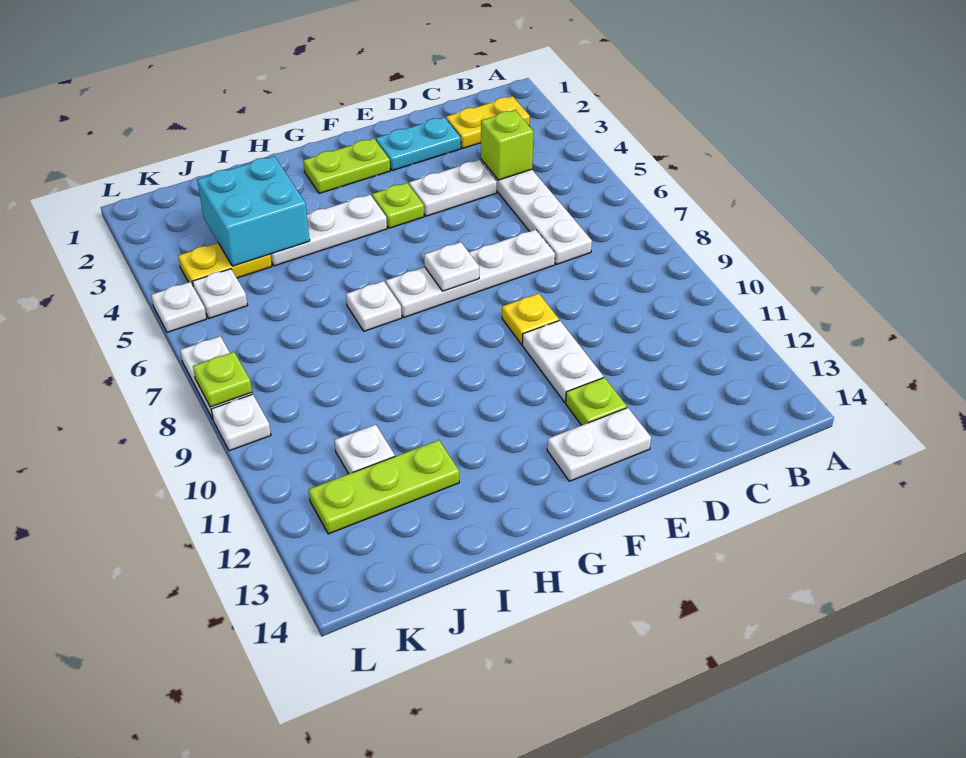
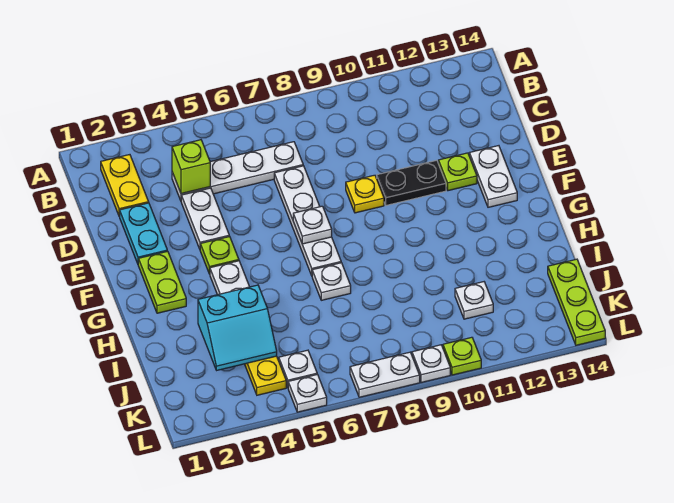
white 1x2 plate [522,320,603,402] -> black 1x2 plate [377,160,446,205]
cyan 2x2 brick [197,156,310,266] -> cyan 2x2 slope [198,285,277,370]
lime 1x3 plate [309,440,459,534] -> lime 1x3 plate moved to [548,259,605,345]
lime 1x1 plate [193,352,252,407] -> lime 1x1 plate moved to [443,337,481,375]

